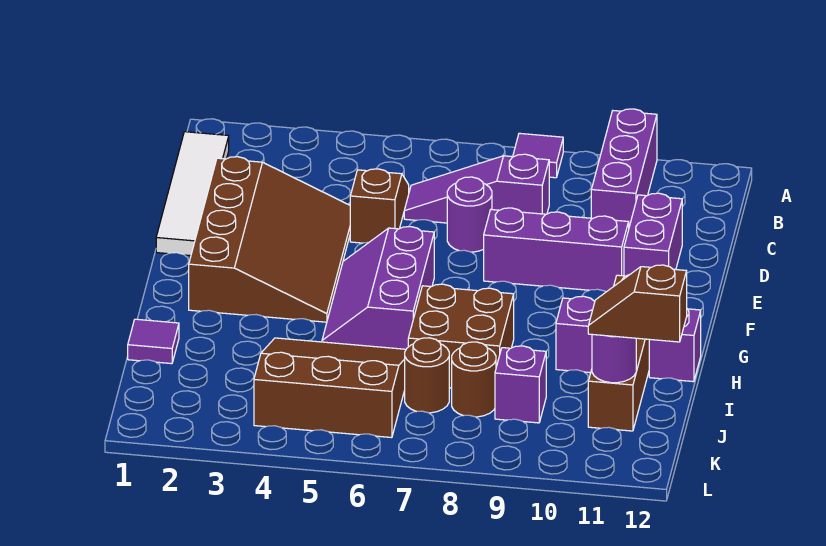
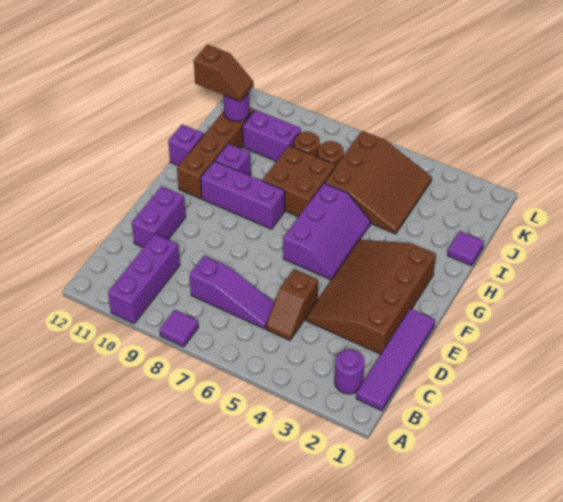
white 1x4 tile [156,132,229,256] -> purple 1x4 tile [356,309,435,411]
purple 1x1 round brick [447,177,492,252] -> purple 1x1 round brick moved to [335,350,365,394]
purple 1x3 brick [484,208,629,292] -> purple 1x3 brick moved to [200,161,285,229]
brown 3x3 slope [254,338,406,438] -> brown 3x3 slope turned to [324,131,432,234]
purple 1x1 brick [495,346,546,423] -> purple 1x2 brick [242,110,301,161]

